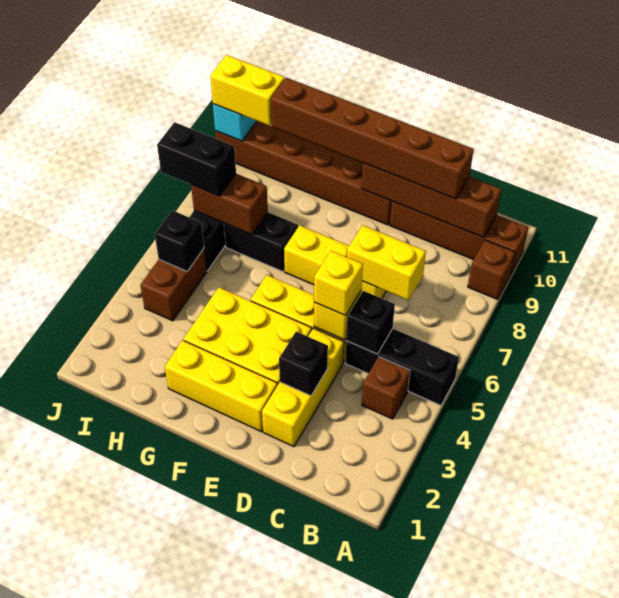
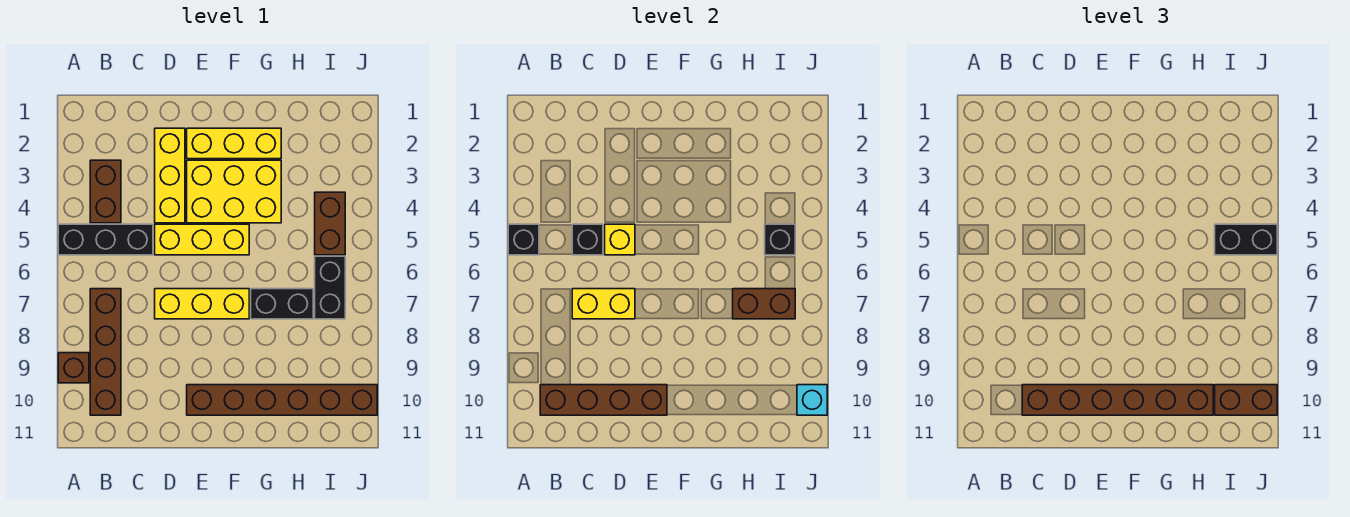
brown 1x4 brick [390,201,528,273] -> brown 1x4 brick turned to [90,289,121,415]
brown 1x1 brick [362,357,410,419] -> brown 1x2 brick [90,160,121,223]
black 1x1 brick [279,332,328,396] -> black 1x1 brick moved to [508,224,539,255]
yellow 1x1 brick [314,251,363,316] -> none
black 1x2 brick [157,122,236,196] -> black 1x2 brick moved to [1215,224,1277,255]
yellow 1x2 brick [210,55,285,126] -> brown 1x2 brick [1215,385,1277,415]

